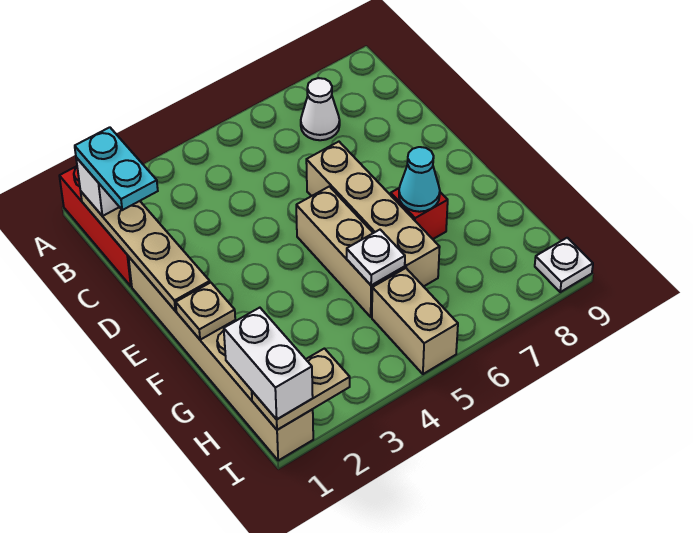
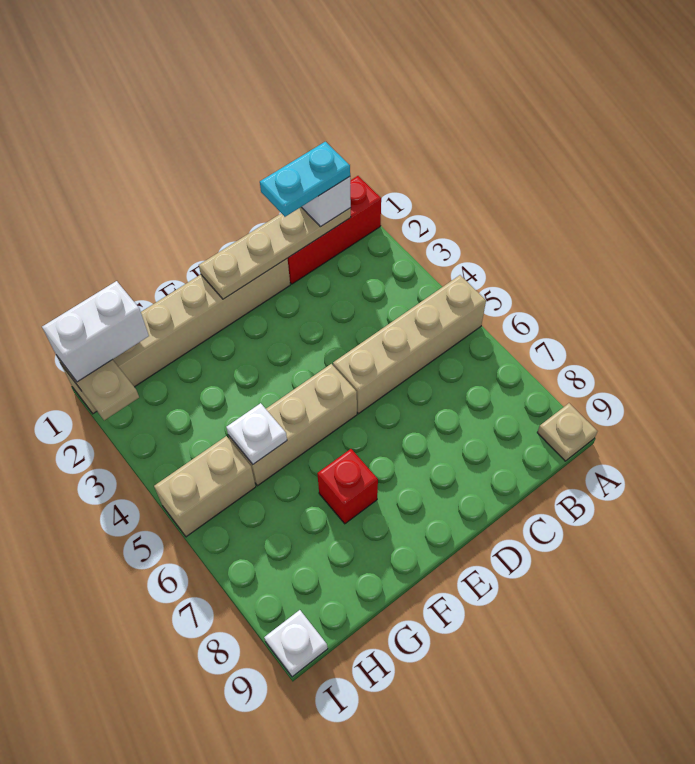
white 1x1 cone [301,78,340,140] -> none
tan 1x4 brick [306,142,440,287] -> tan 1x4 brick moved to [333,275,486,414]
tan 1x1 plate [176,282,235,340] -> tan 1x1 plate moved to [537,403,597,461]
cyan 1x1 cone [399,147,440,212] -> none

